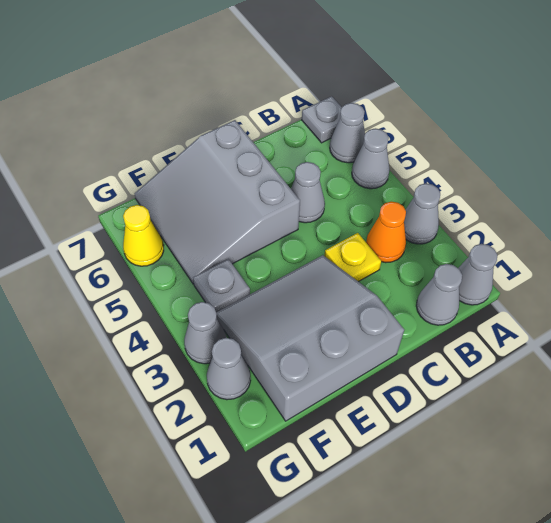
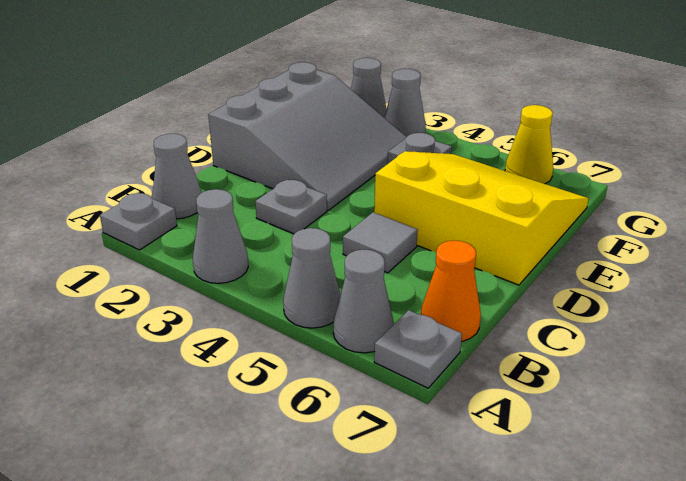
grey 1x1 cone [458,244,497,305] -> grey 1x1 plate [100,193,177,250]
orange 1x1 cone [366,202,406,263] -> orange 1x1 cone moved to [421,241,481,342]
yellow 1x1 plate [324,233,381,282] -> grey 1x1 plate [255,180,327,234]
grey 1x1 cone [291,162,325,223] -> grey 1x1 tile [343,212,418,273]
grey 3x3 slope [134,120,300,284] -> yellow 3x3 slope [374,151,589,285]

